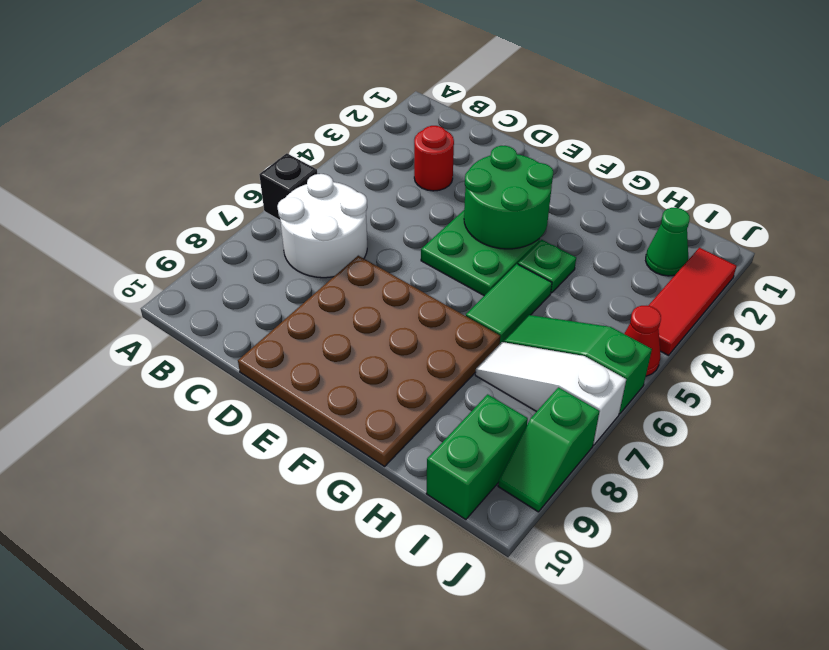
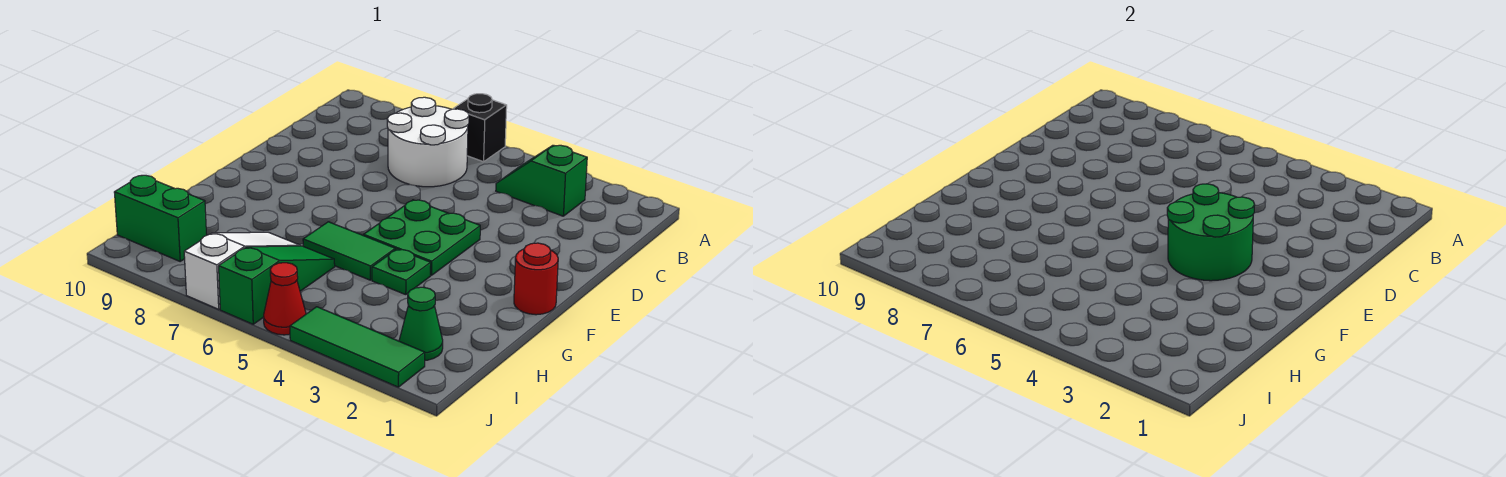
red 1x1 round brick [414,126,454,191] -> red 1x1 round brick moved to [514,243,558,315]
brown 4x4 plate [238,256,500,466] -> none
red 1x3 tile [648,248,736,355] -> green 1x3 tile [290,307,425,387]
green 1x2 slope [498,387,600,512] -> green 1x2 slope moved to [496,145,587,216]

